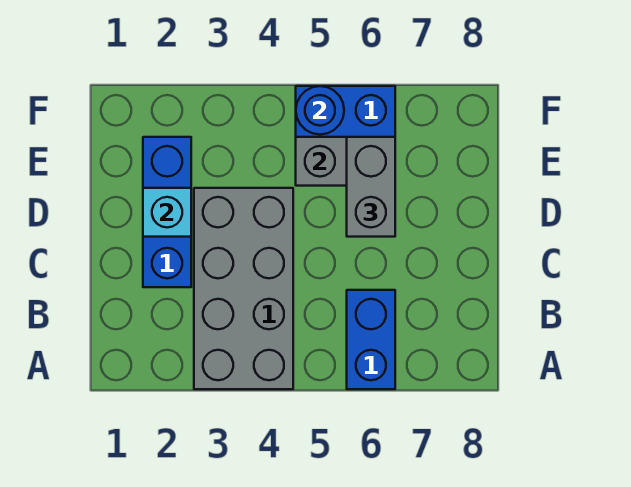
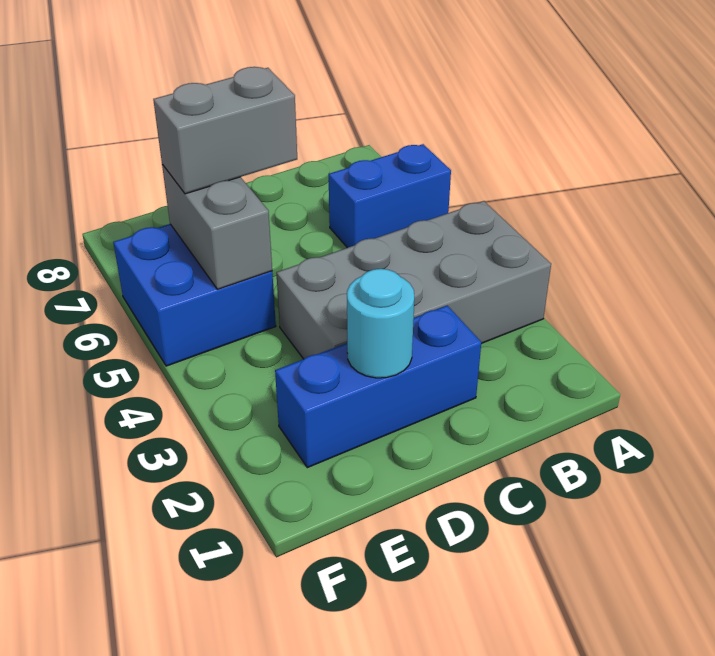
cyan 1x1 brick [143,188,191,237] -> cyan 1x1 round brick [347,269,414,378]
blue 1x1 round brick [296,86,344,135] -> none

